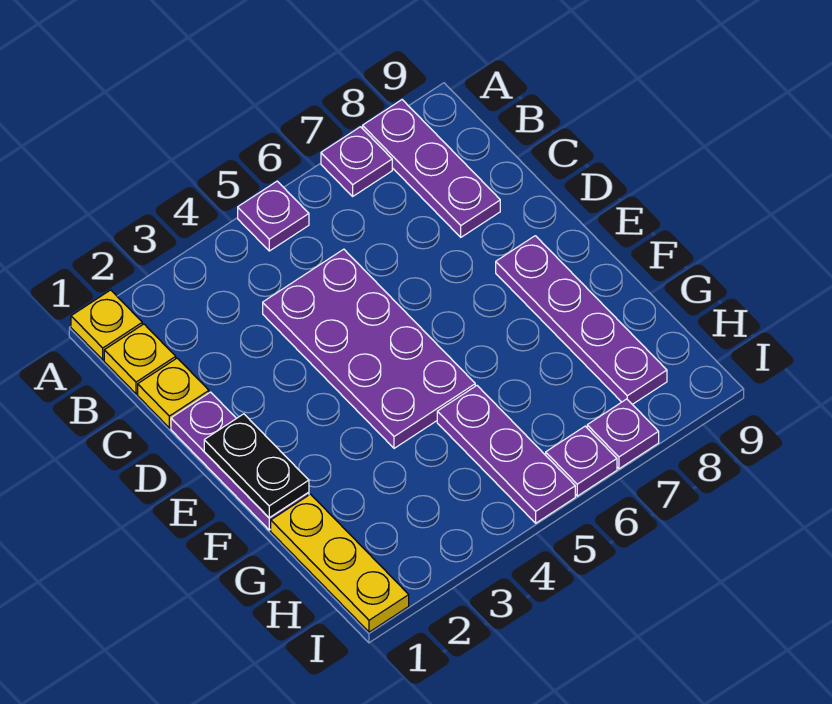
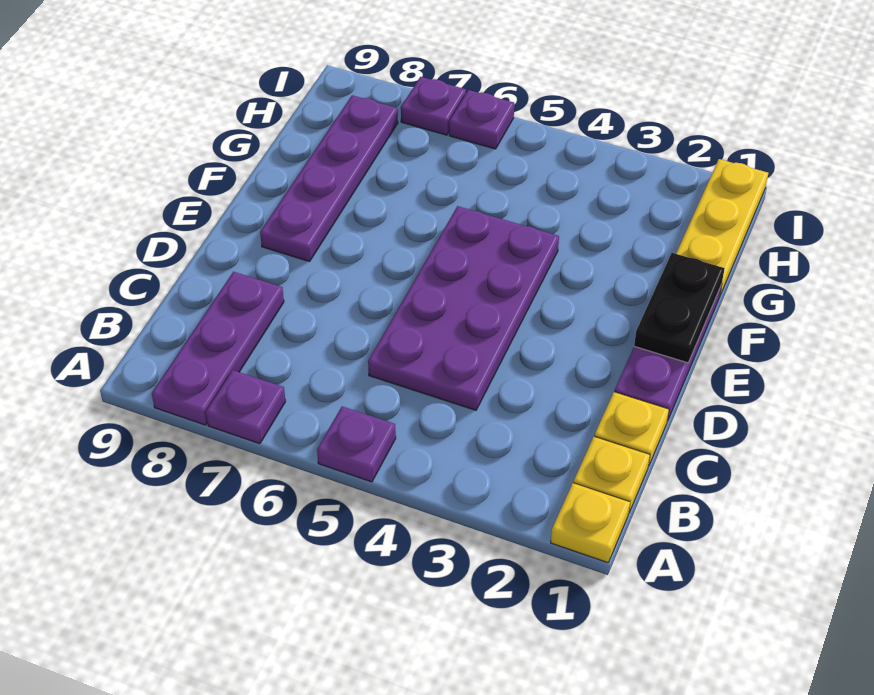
purple 1x3 plate [437,386,575,523] -> none

